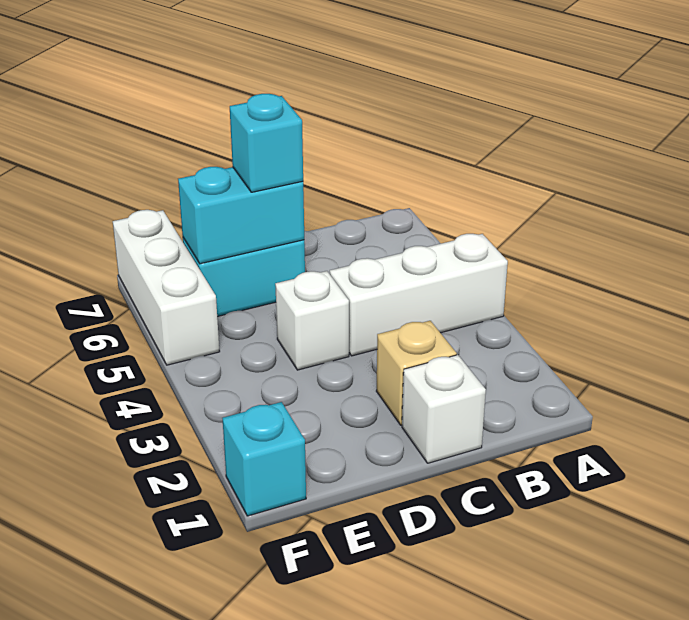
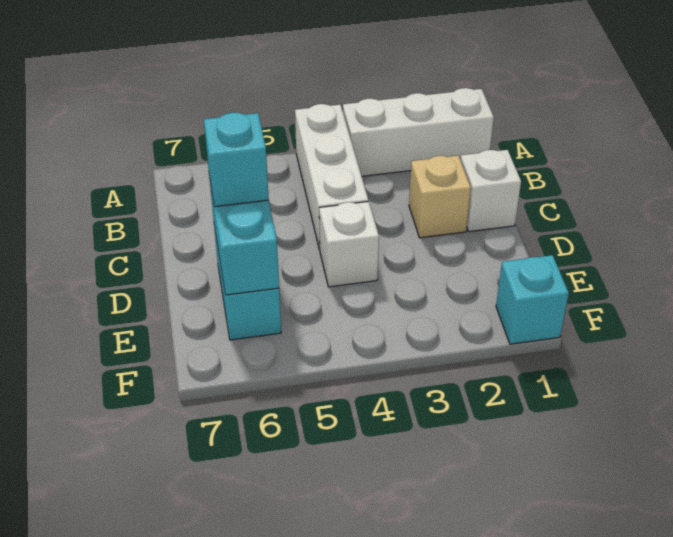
white 1x3 brick [113,210,220,365] -> white 1x3 brick moved to [343,88,494,176]

